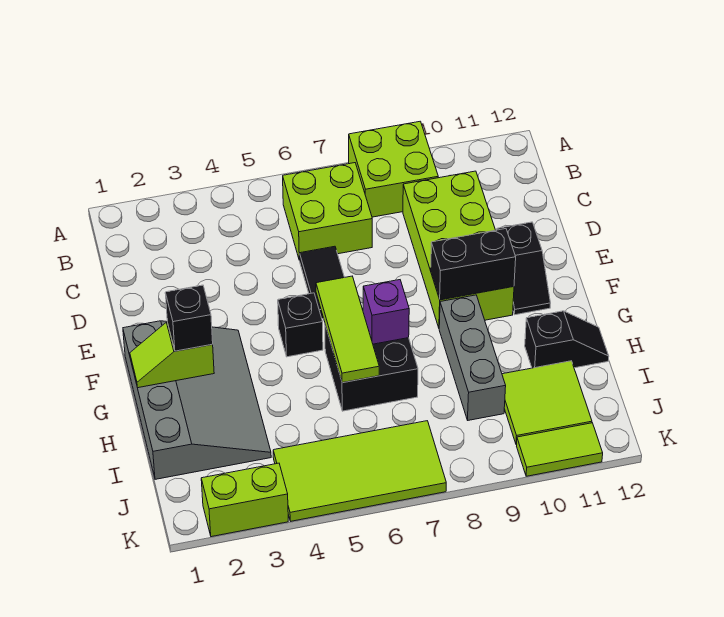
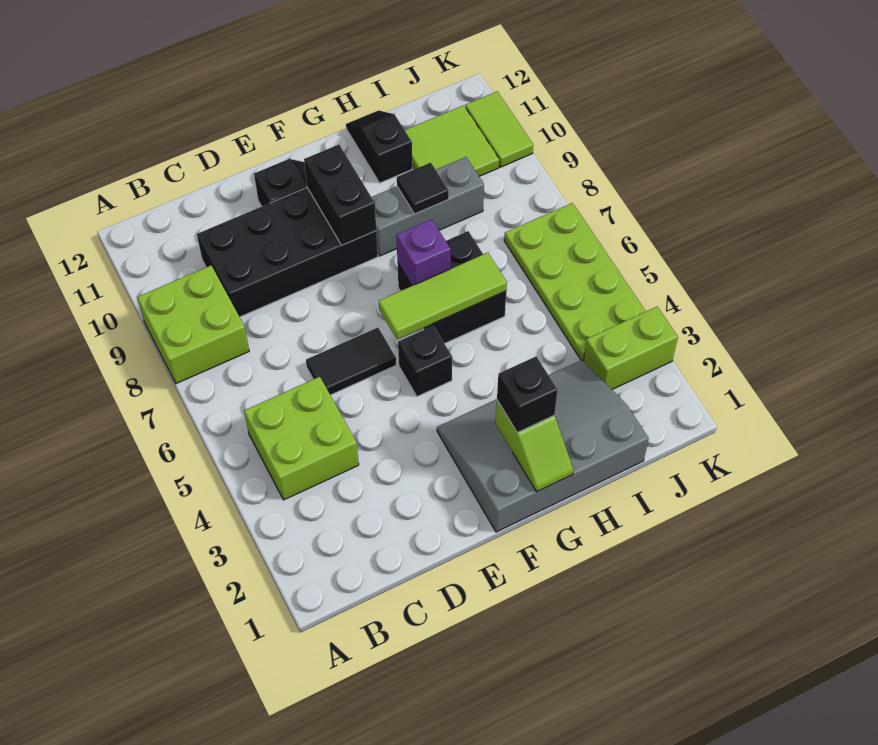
lime 2x2 brick [283,163,372,260] -> lime 2x2 brick moved to [244,377,359,500]
lime 2x4 brick [403,171,514,328] -> black 2x4 brick [197,188,378,317]
none -> black 1x1 tile [397,162,449,214]
lime 2x4 tile [273,421,446,521] -> lime 2x4 plate [504,203,646,360]
lime 1x2 brick [201,463,288,537] -> lime 1x2 brick turned to [583,307,678,389]

